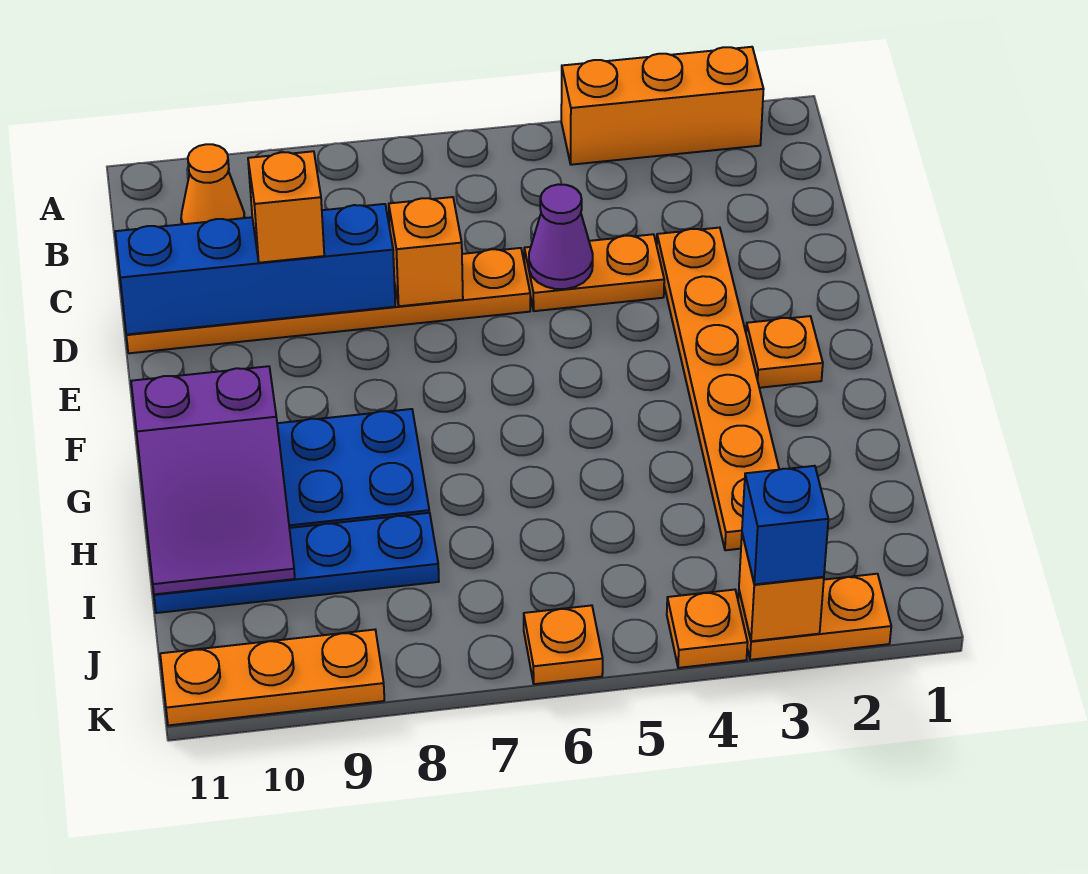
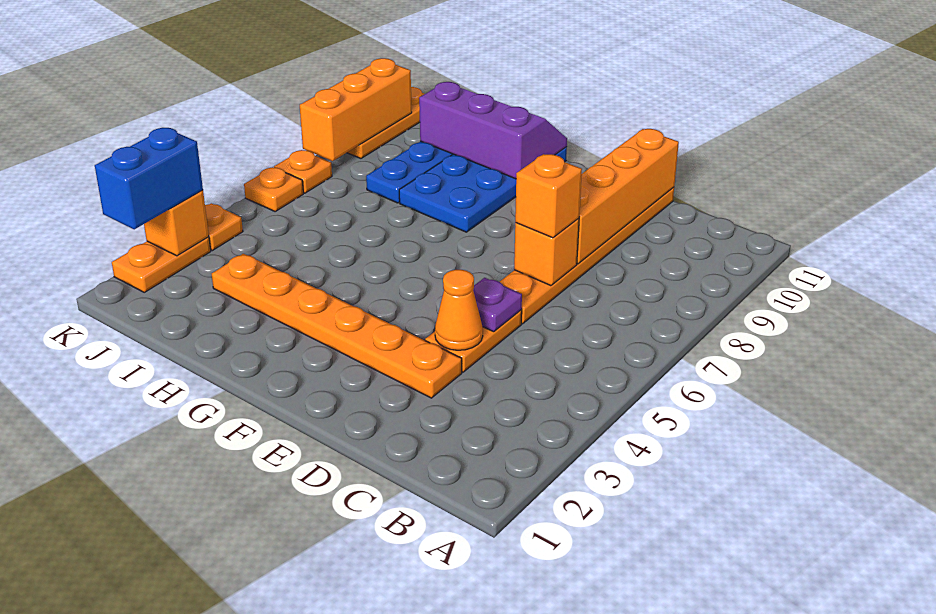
orange 1x3 brick [561,47,764,165] -> orange 1x3 brick moved to [300,58,412,161]
orange 1x1 cone [181,144,245,224] -> orange 1x1 cone moved to [435,270,483,350]
purple 1x1 cone [529,184,593,289] -> purple 1x1 plate [473,278,522,332]
blue 1x4 brick [115,204,395,335] -> orange 1x4 brick [577,129,679,264]
orange 1x1 brick [248,151,324,263] -> orange 1x1 brick moved to [515,154,582,238]
orange 1x1 plate [746,316,823,388] -> orange 1x1 plate moved to [274,150,332,193]
purple 2x3 slope [131,366,295,594] -> purple 2x3 slope turned to [419,82,567,179]
blue 1x1 brick [742,466,828,584] -> blue 1x2 brick [95,128,203,229]

